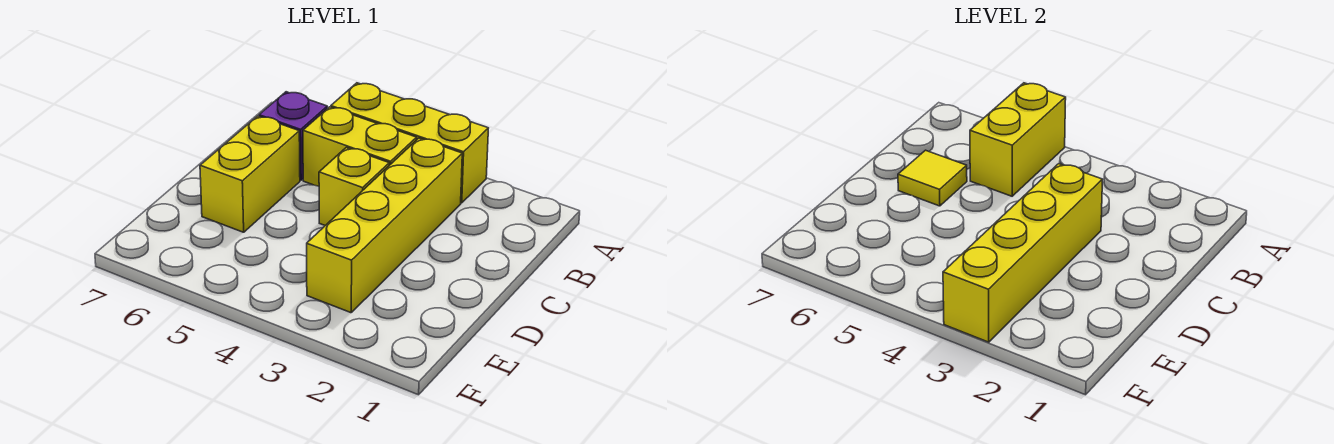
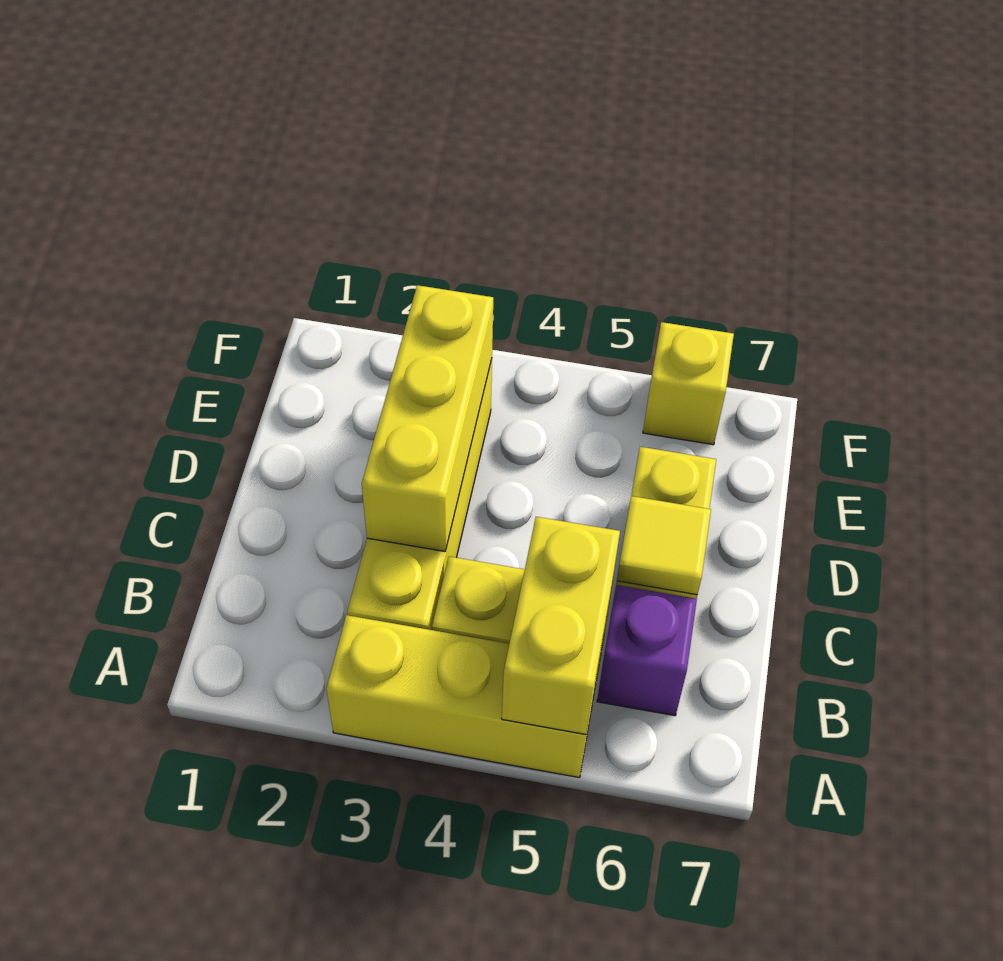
yellow 1x4 brick [943,164,1103,342] -> yellow 1x3 brick [362,285,493,551]
yellow 1x1 brick [319,147,389,225] -> yellow 1x1 brick moved to [643,322,734,445]

